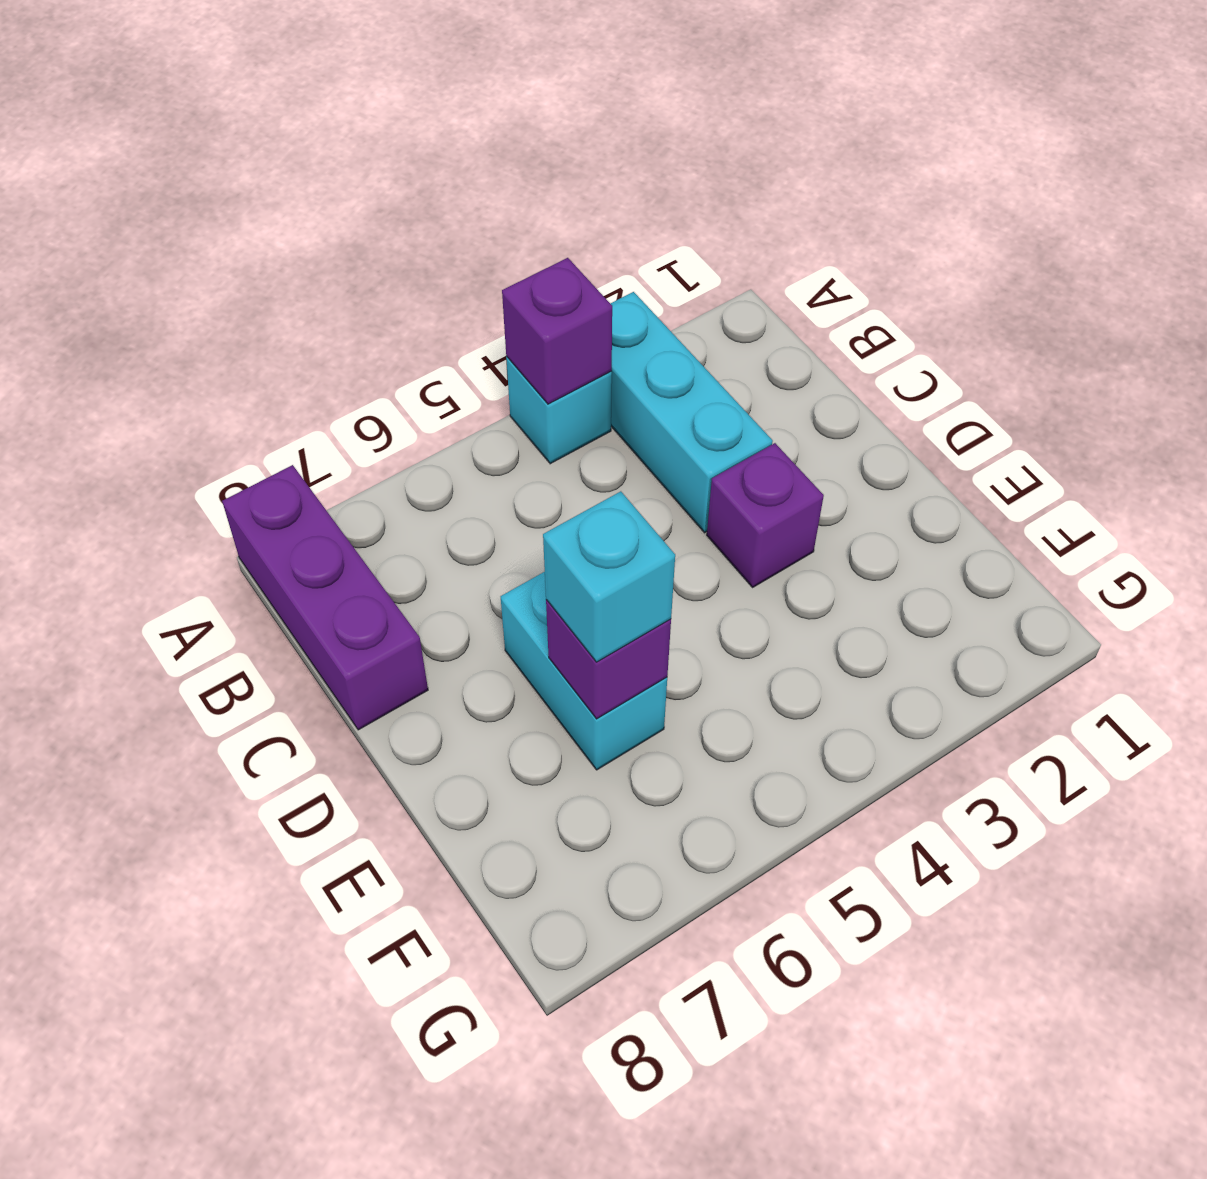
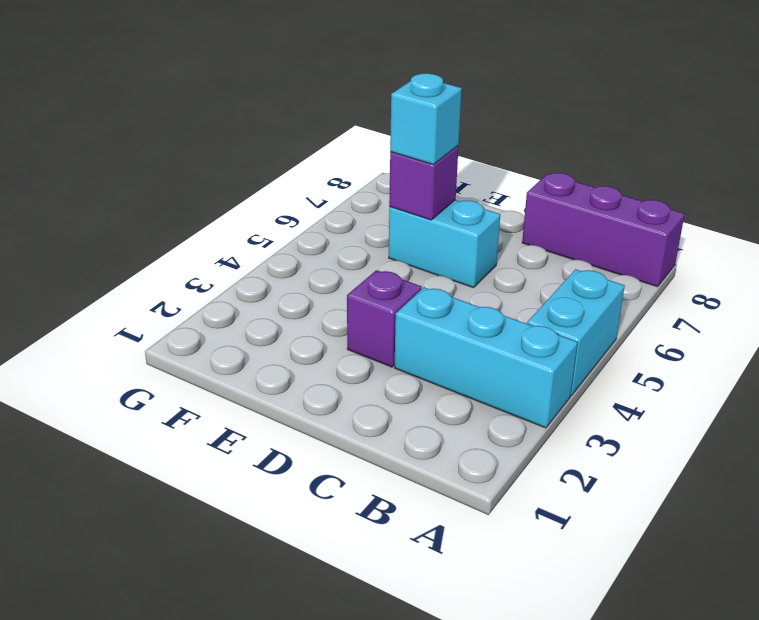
cyan 1x1 brick [506,357,612,464] -> cyan 1x2 brick [527,269,625,395]
purple 1x1 brick [502,258,612,404] -> none

